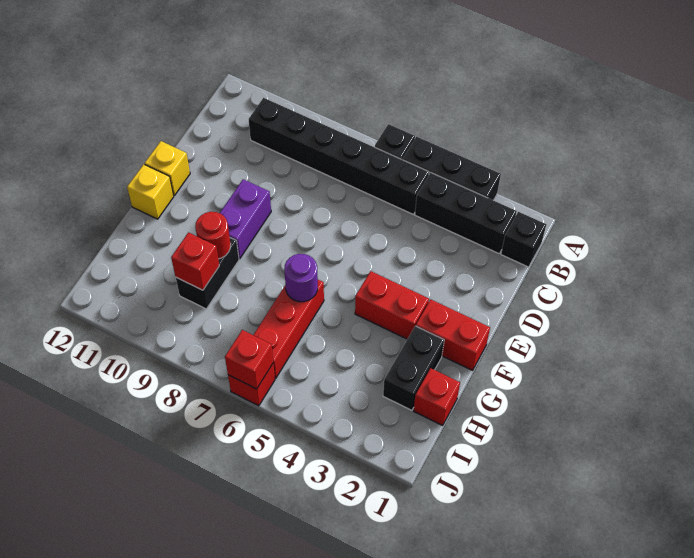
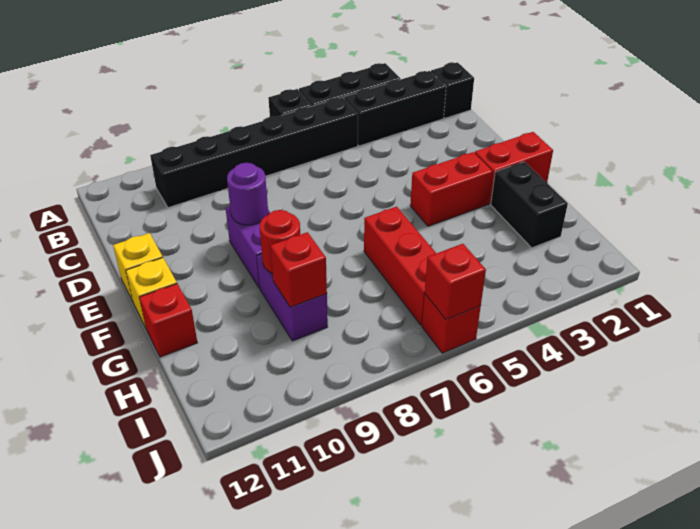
purple 1x1 round brick [284,254,318,302] -> purple 1x1 round brick moved to [227,163,268,225]
black 1x2 brick [176,238,239,309] -> purple 1x2 brick [257,254,328,341]
red 1x1 brick [414,368,460,426] -> red 1x1 brick moved to [139,284,197,357]

